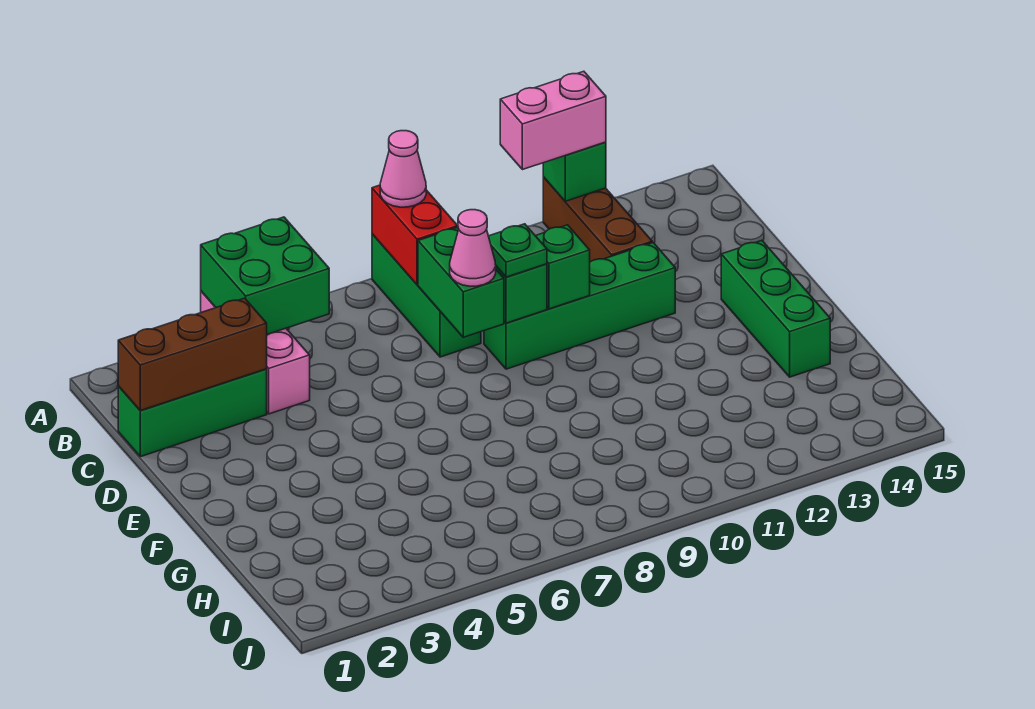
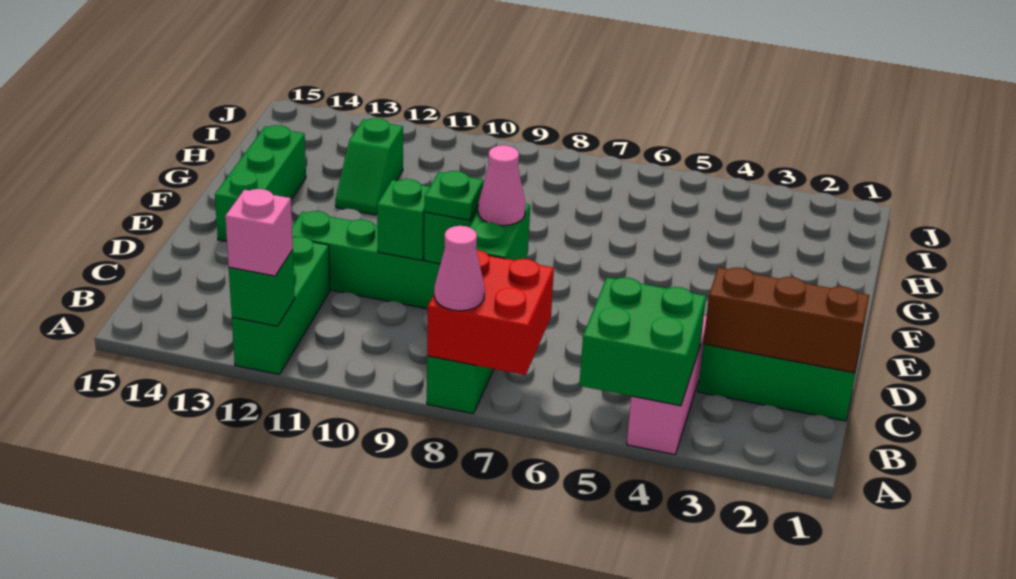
red 1x2 brick [372,185,458,285] -> red 2x2 brick [427,250,554,375]
pink 1x2 brick [500,71,606,170] -> pink 1x1 brick [225,189,293,276]
brown 1x3 brick [543,177,652,262] -> green 1x3 brick [232,237,330,375]
none -> green 1x2 slope [335,118,403,215]

